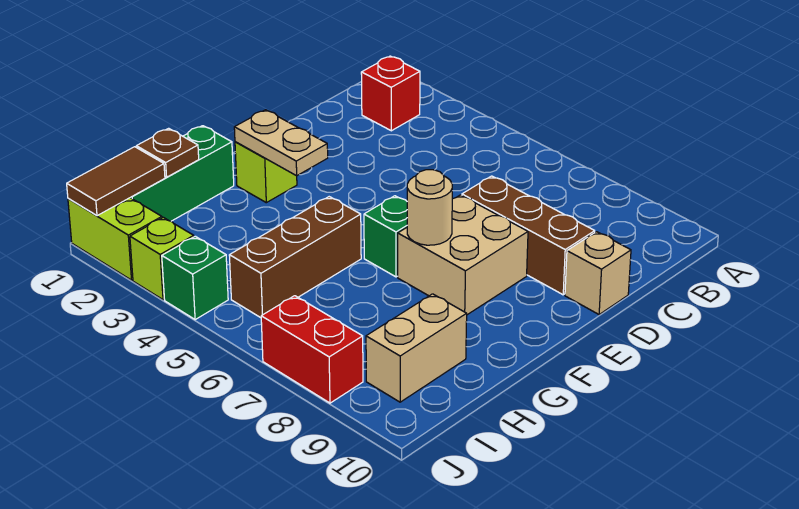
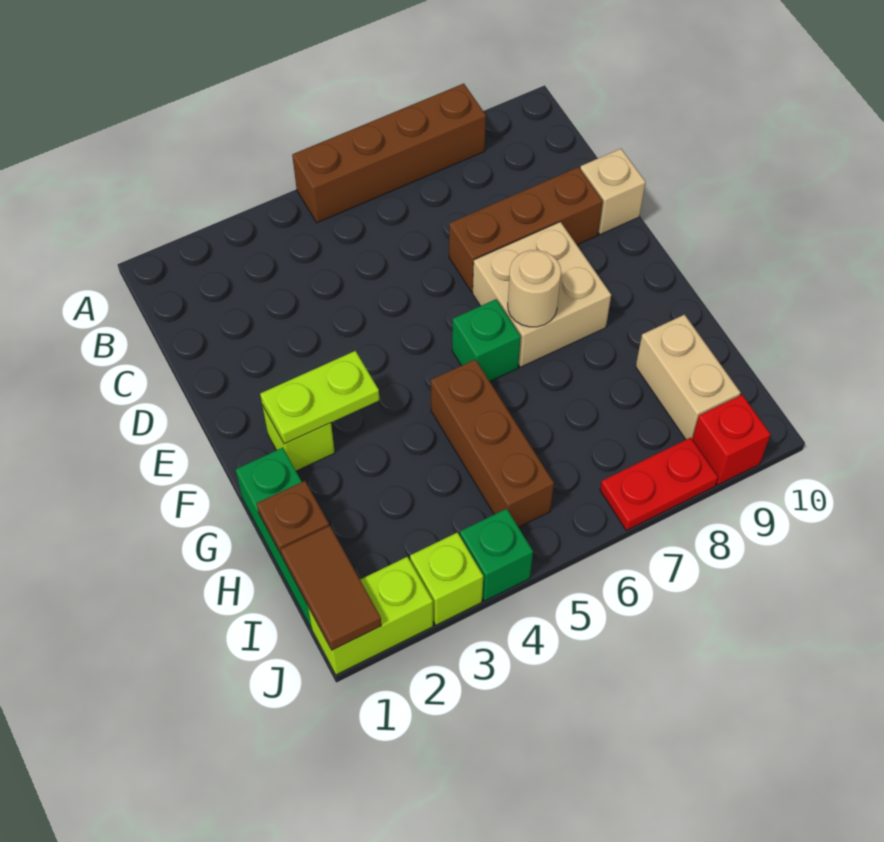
none -> brown 1x4 brick [292,84,486,223]
red 1x1 brick [361,56,420,131] -> red 1x1 brick moved to [692,395,770,485]
tan 1x2 plate [234,110,328,176] -> lime 1x2 plate [260,351,379,444]
red 1x2 brick [261,296,363,403] -> red 1x2 plate [600,437,718,530]

